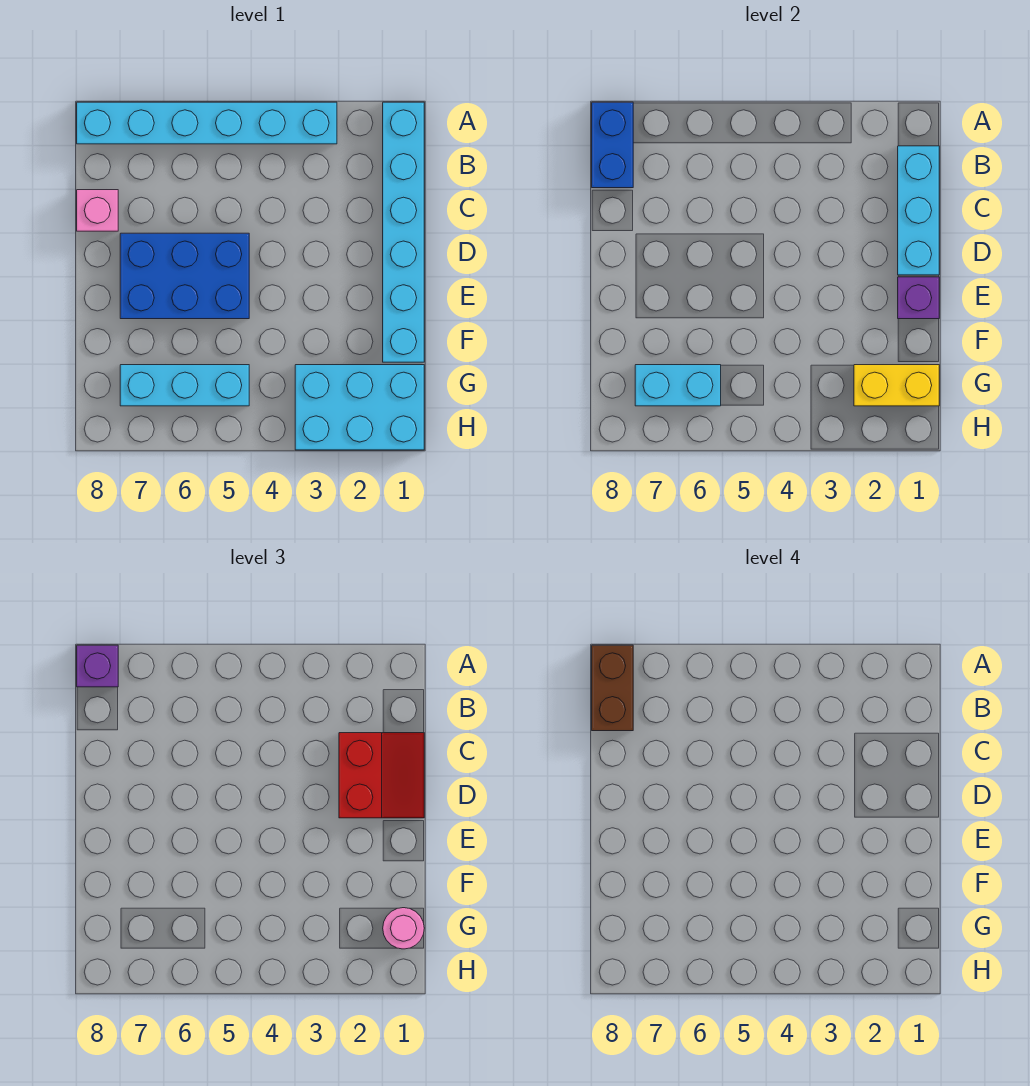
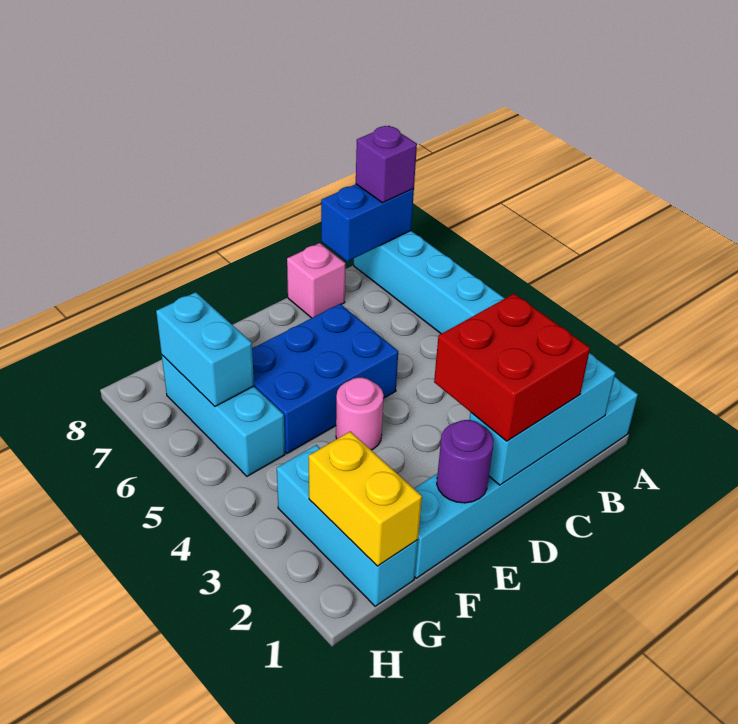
brown 1x2 brick [592,645,633,731] -> none
red 2x2 slope [339,733,424,818] -> red 2x2 brick [434,294,590,441]
blue 2x3 brick [120,233,249,319] -> blue 2x3 brick turned to [252,304,398,453]
purple 1x1 brick [898,277,939,319] -> purple 1x1 round brick [437,420,494,503]
cyan 2x3 brick [295,365,424,450] -> cyan 1x3 brick [277,445,418,606]
pink 1x1 round brick [383,908,424,949] -> pink 1x1 round brick moved to [336,378,384,450]

